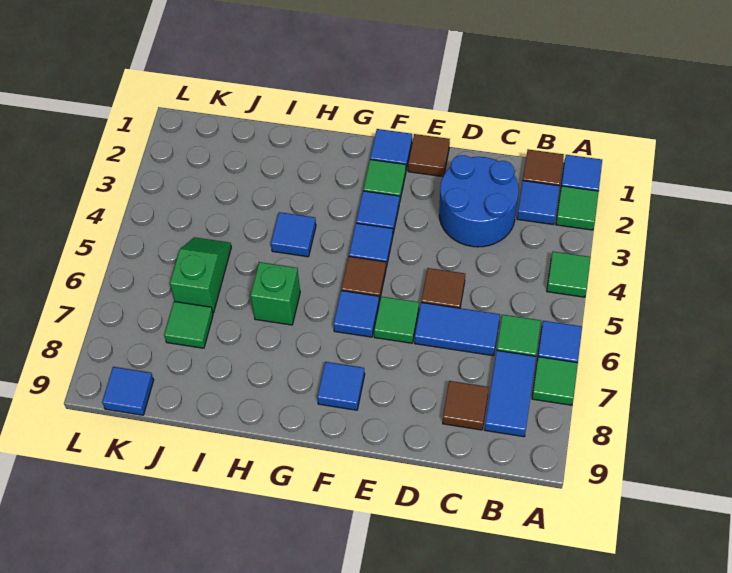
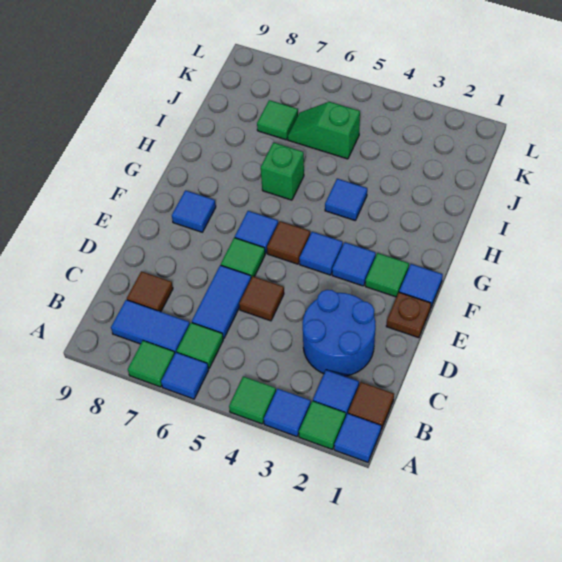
brown 1x1 tile [408,134,450,177] -> brown 1x1 plate [386,292,431,338]
green 1x2 slope [170,237,231,313] -> green 1x2 slope turned to [288,102,360,159]
blue 1x1 tile [102,367,154,415] -> blue 1x1 tile moved to [264,389,311,437]

